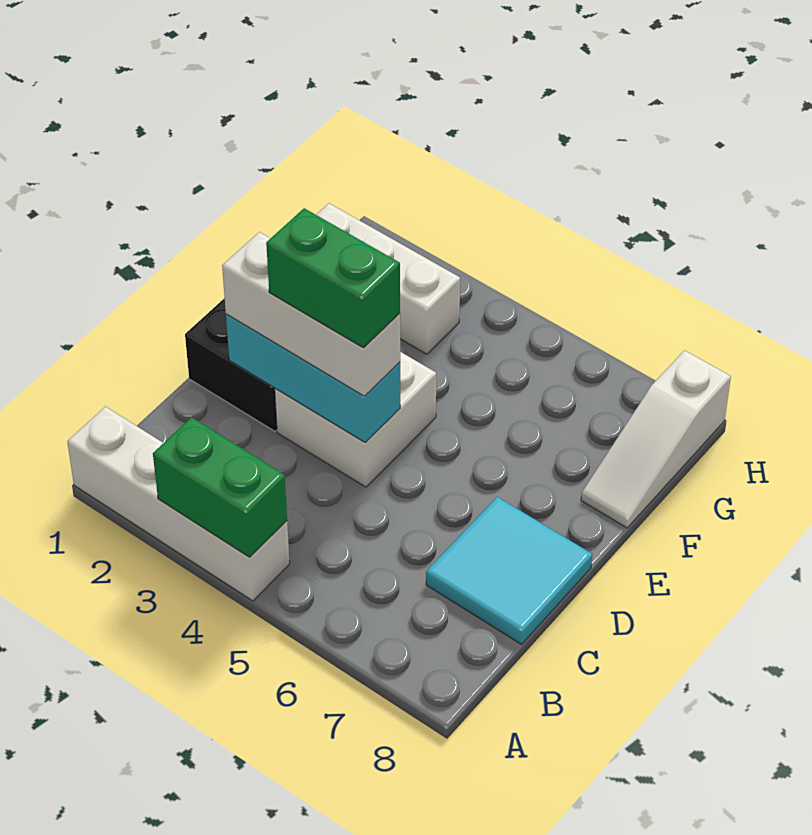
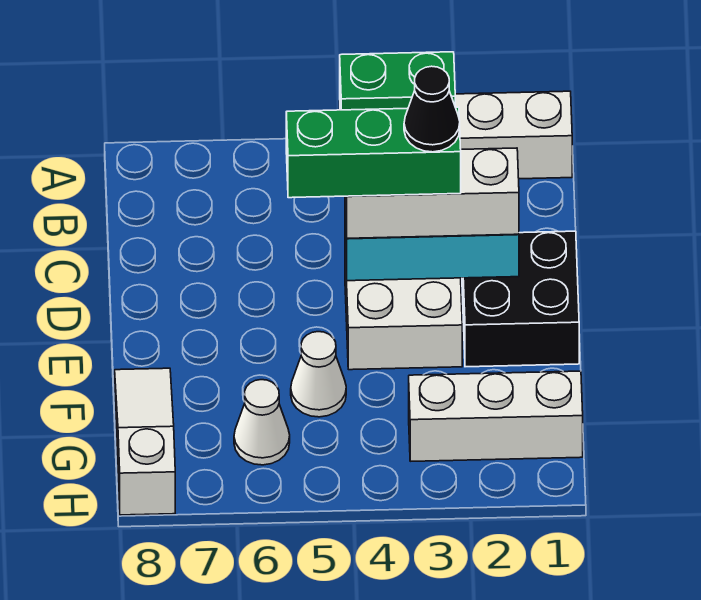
cyan 2x2 tile [426,497,592,644] -> none
green 1x2 brick [266,208,400,348] -> green 1x3 brick [286,107,461,198]
none -> black 1x1 cone [404,66,460,152]
none -> white 1x1 cone [291,332,346,417]
none -> white 1x1 cone [234,380,290,465]

